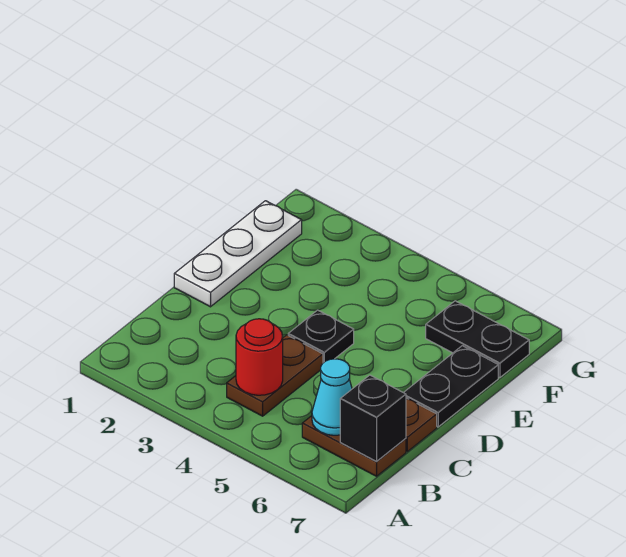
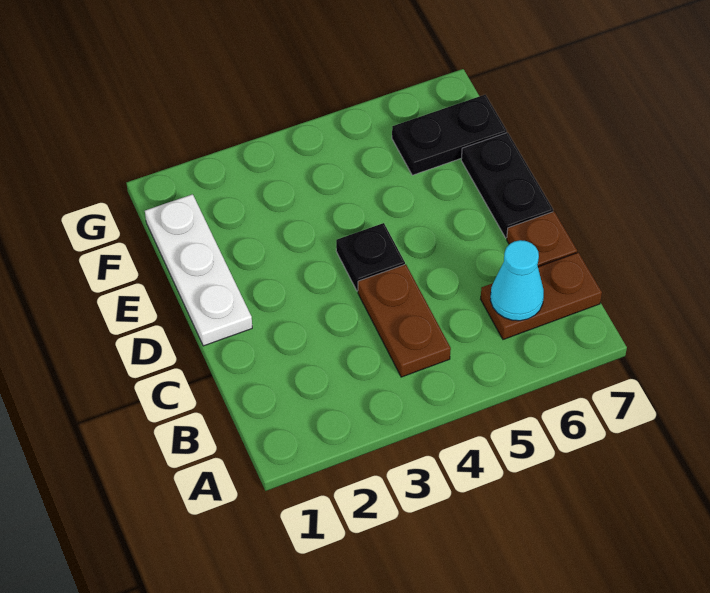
red 1x1 round brick [236,319,283,395] -> none
black 1x1 brick [340,375,406,461] -> none

